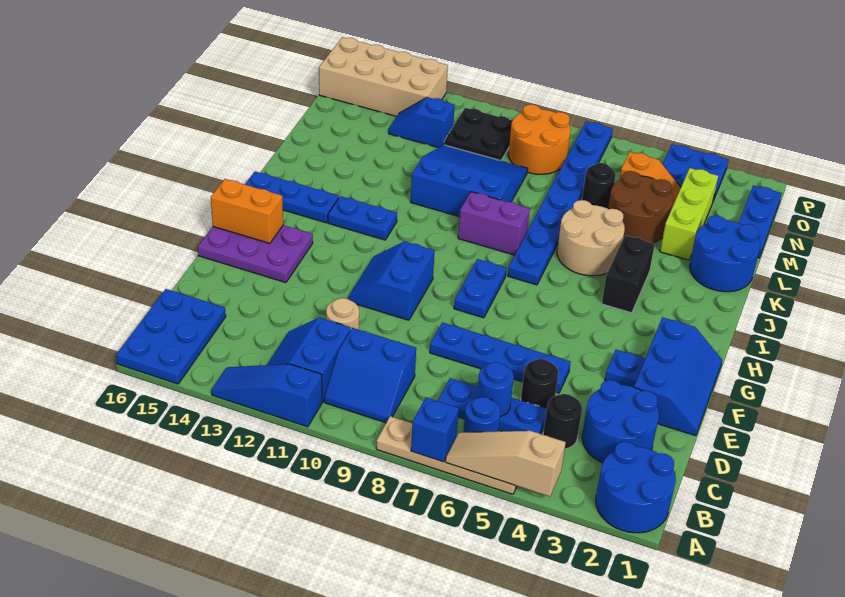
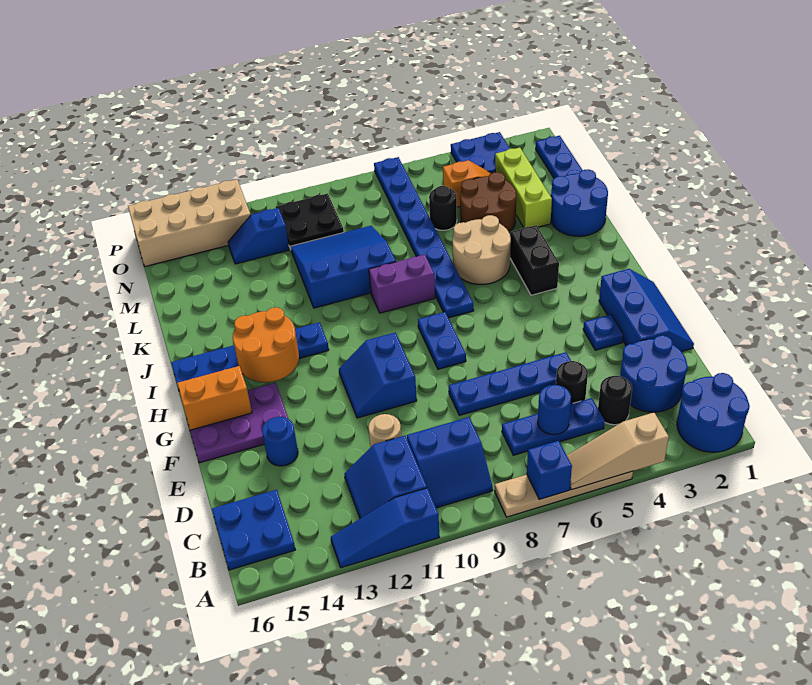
blue 2x3 plate [116,289,226,384] -> blue 2x2 plate [212,490,295,570]
blue 1x1 round brick [463,397,501,432] -> blue 1x1 round brick moved to [262,417,298,466]
orange 2x2 round brick [509,104,571,174] -> orange 2x2 round brick moved to [233,307,299,382]

